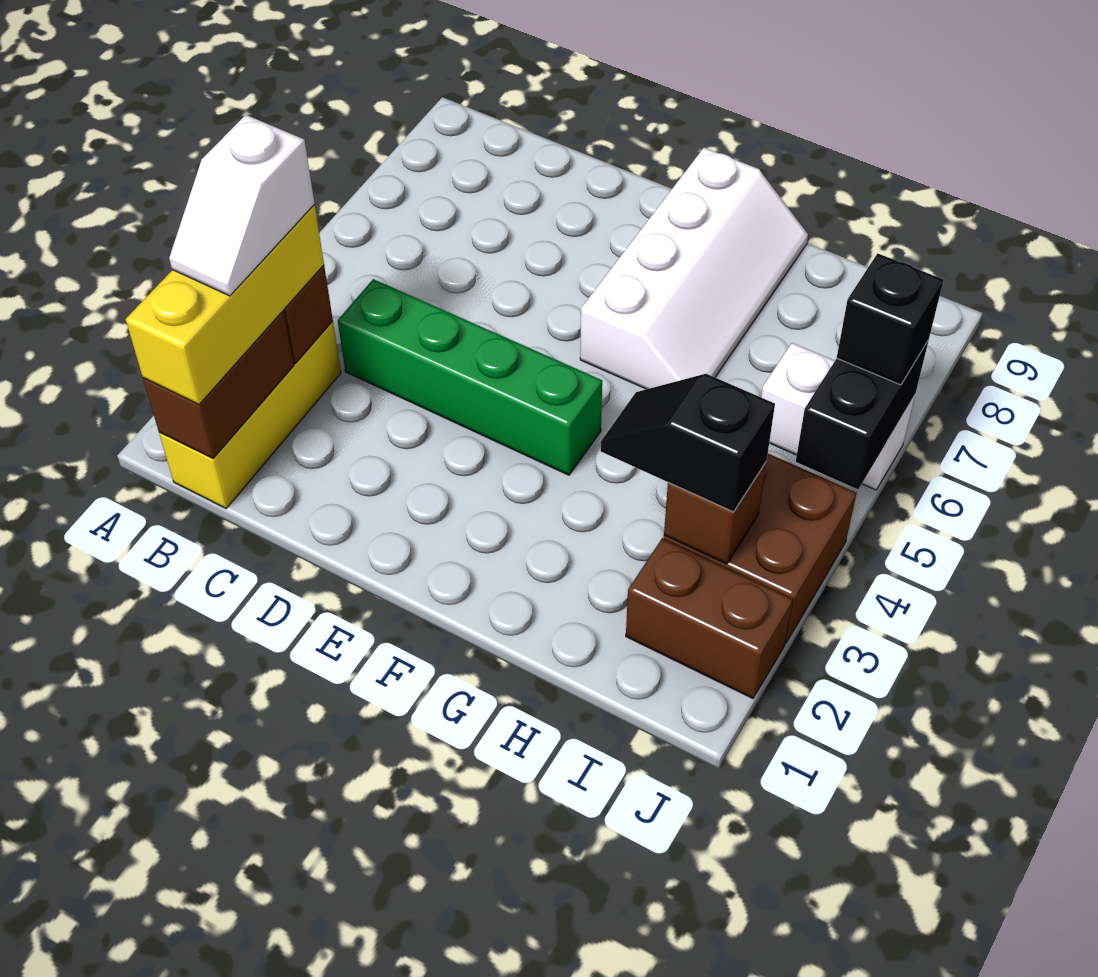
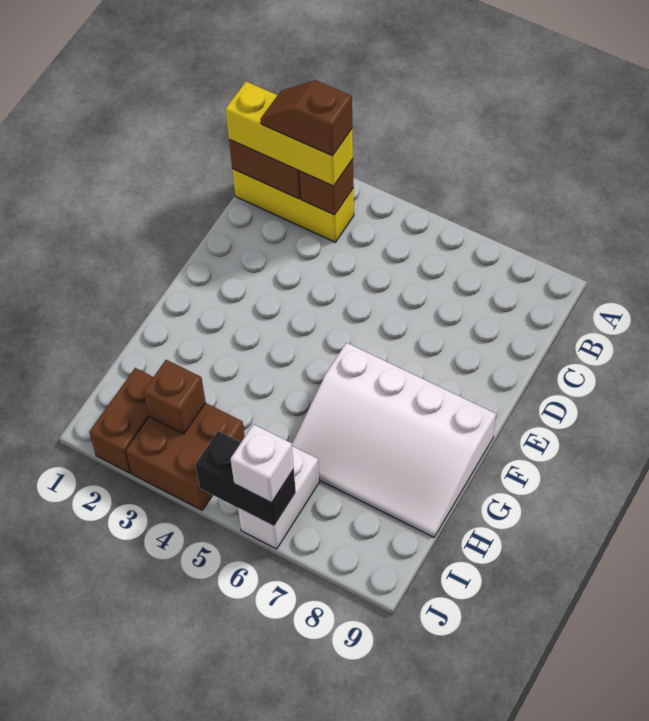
white 1x2 slope [169,115,315,296] -> brown 1x2 slope [261,80,352,156]
green 1x4 brick [338,279,602,475] -> none
white 2x4 slope [580,148,808,389] -> white 3x4 slope [292,343,496,537]
black 1x2 slope [601,374,775,512] -> none
black 1x1 brick [837,253,943,385] -> white 1x1 brick [231,424,294,503]

